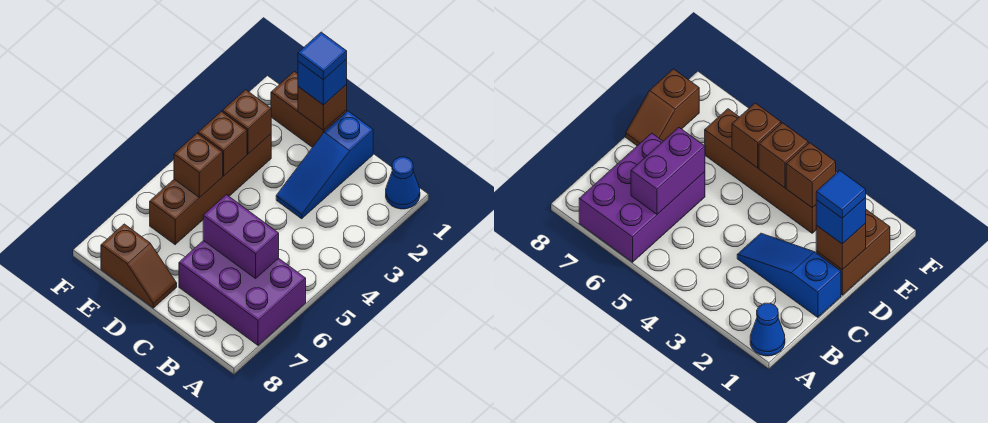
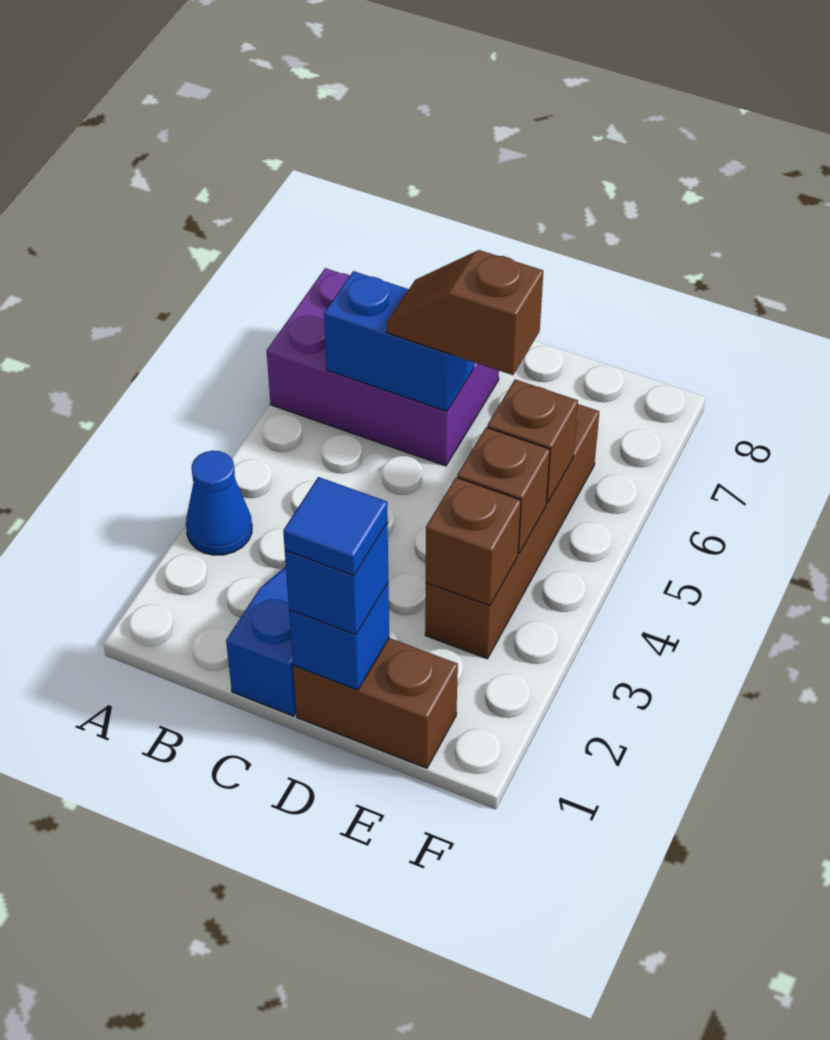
blue 1x1 cone [386,157,420,209] -> blue 1x1 cone moved to [186,451,252,555]
purple 1x2 brick [203,195,279,279] -> blue 1x2 brick [324,271,474,411]
brown 1x1 brick [298,85,347,130] -> blue 1x1 brick [289,583,389,690]
brown 1x2 slope [101,224,177,308] -> brown 1x2 slope moved to [387,250,543,375]

